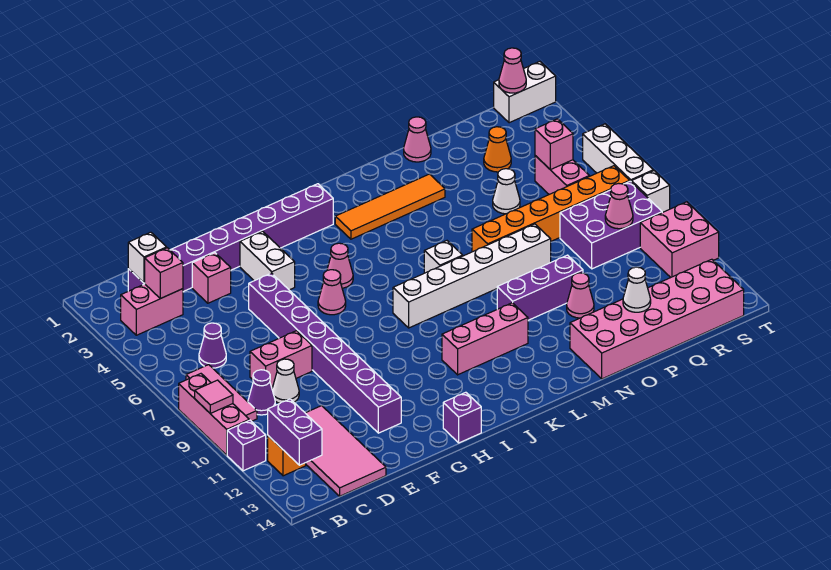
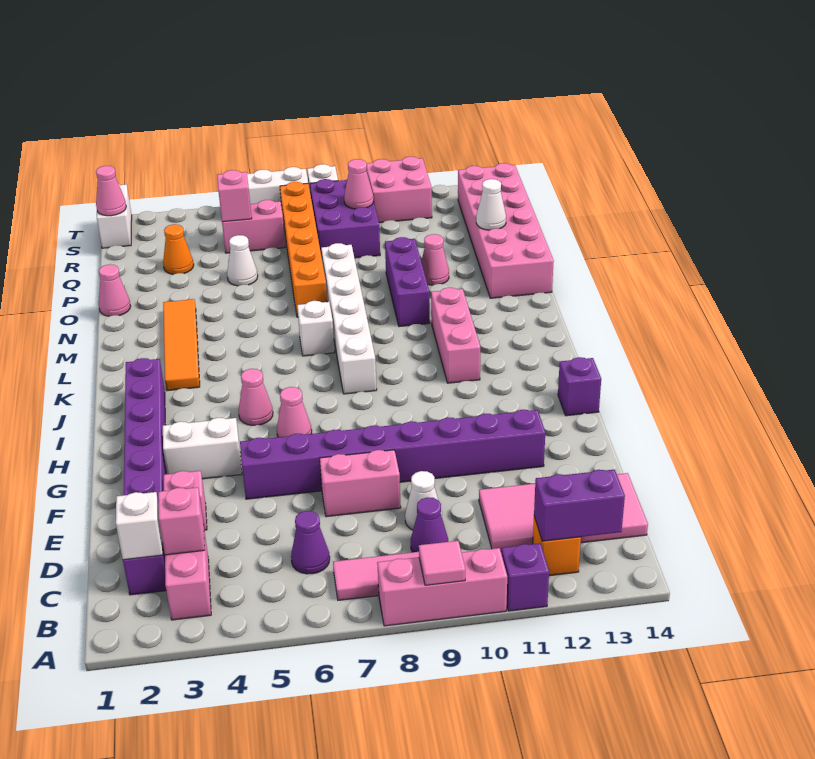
pink 1x2 brick [250,331,312,388] -> pink 1x2 brick turned to [320,450,401,517]

